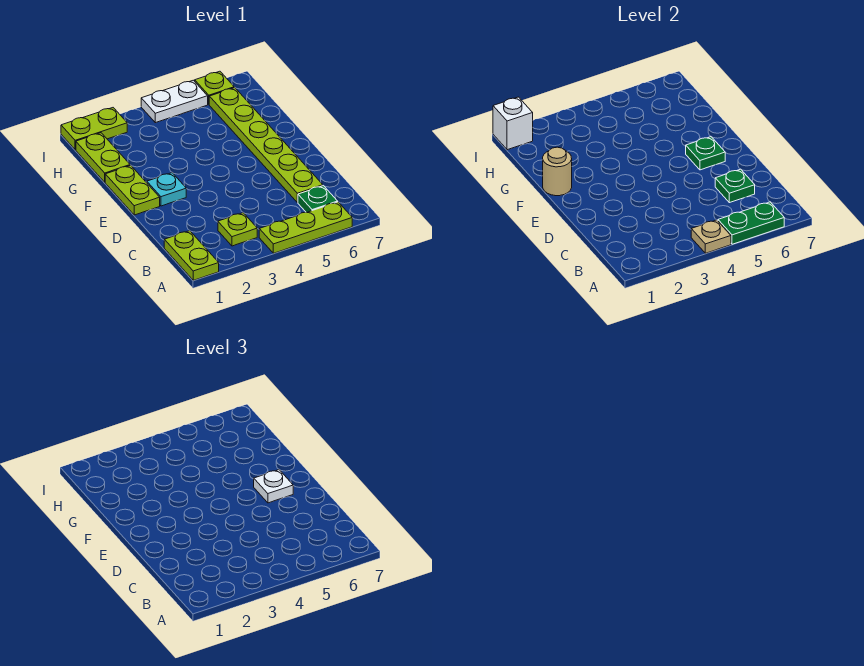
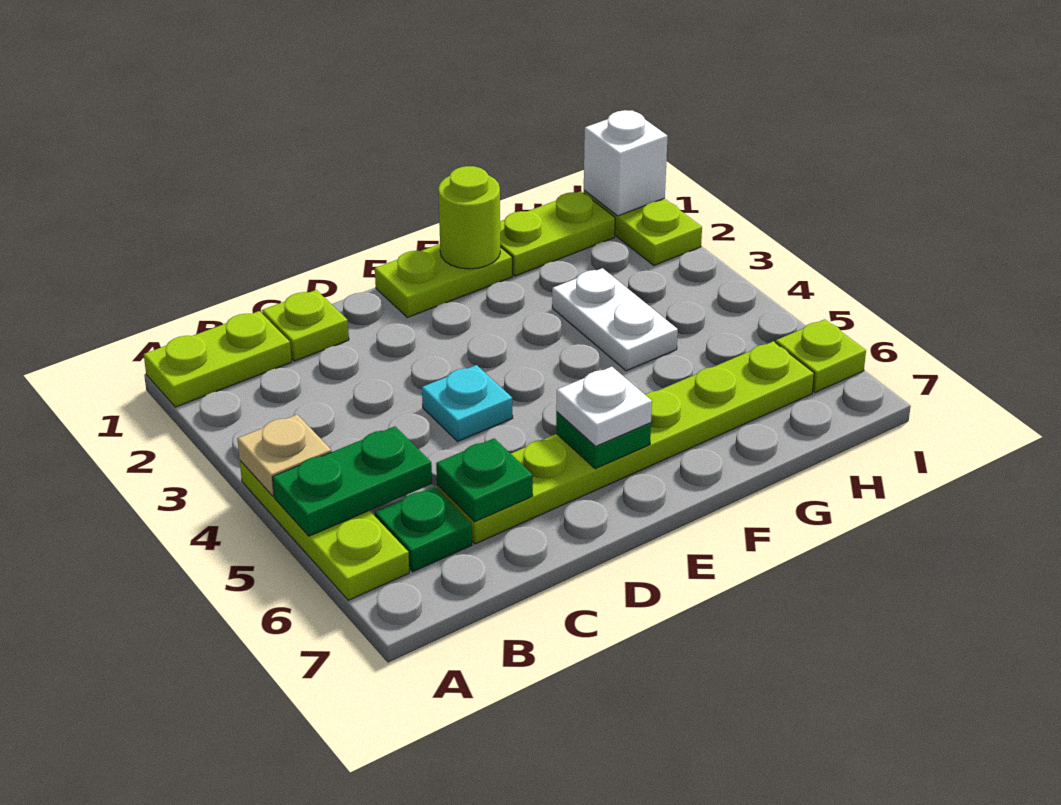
green 1x2 plate [718,202,784,244] -> green 1x2 plate turned to [272,426,432,536]
lime 1x1 plate [218,213,257,246] -> lime 1x1 plate moved to [262,290,349,361]
cyan 1x1 plate [147,173,186,206] -> cyan 1x1 plate moved to [422,365,513,441]
tan 1x1 round brick [543,147,572,196] -> lime 1x1 round brick [438,166,500,269]
white 1x2 plate [141,80,208,123] -> white 1x2 plate moved to [552,268,678,371]

